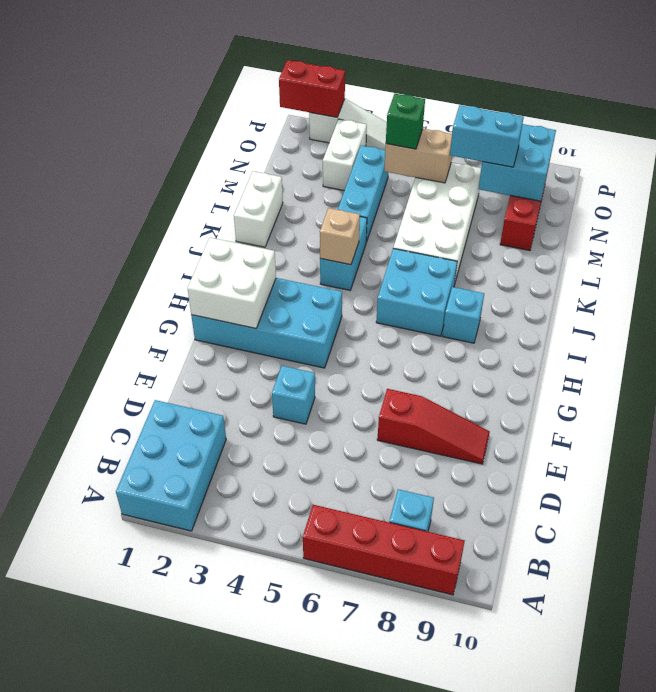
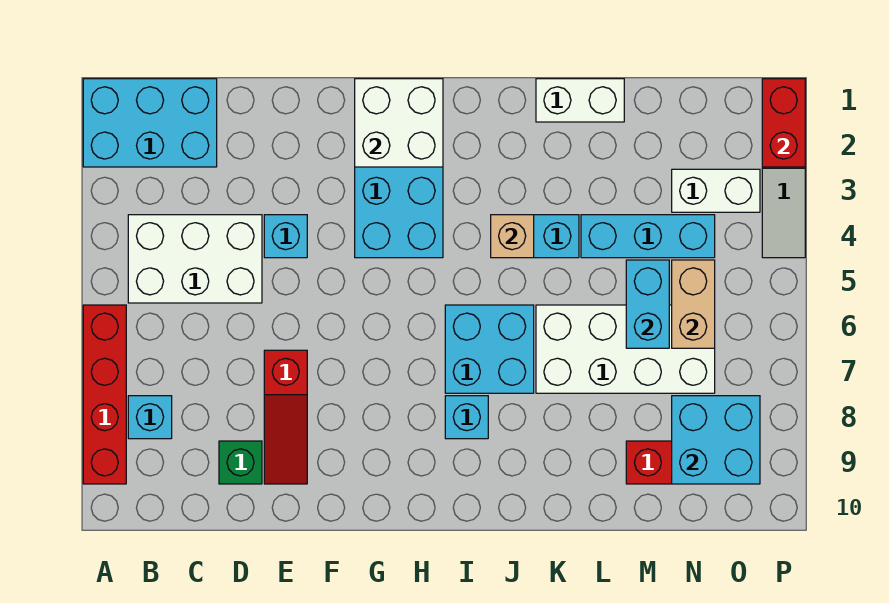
none -> white 2x3 brick [128,215,262,303]
green 1x1 brick [386,94,425,149] -> green 1x1 brick moved to [219,441,262,484]
cyan 1x2 brick [450,105,524,167] -> cyan 1x2 brick moved to [626,260,669,348]

